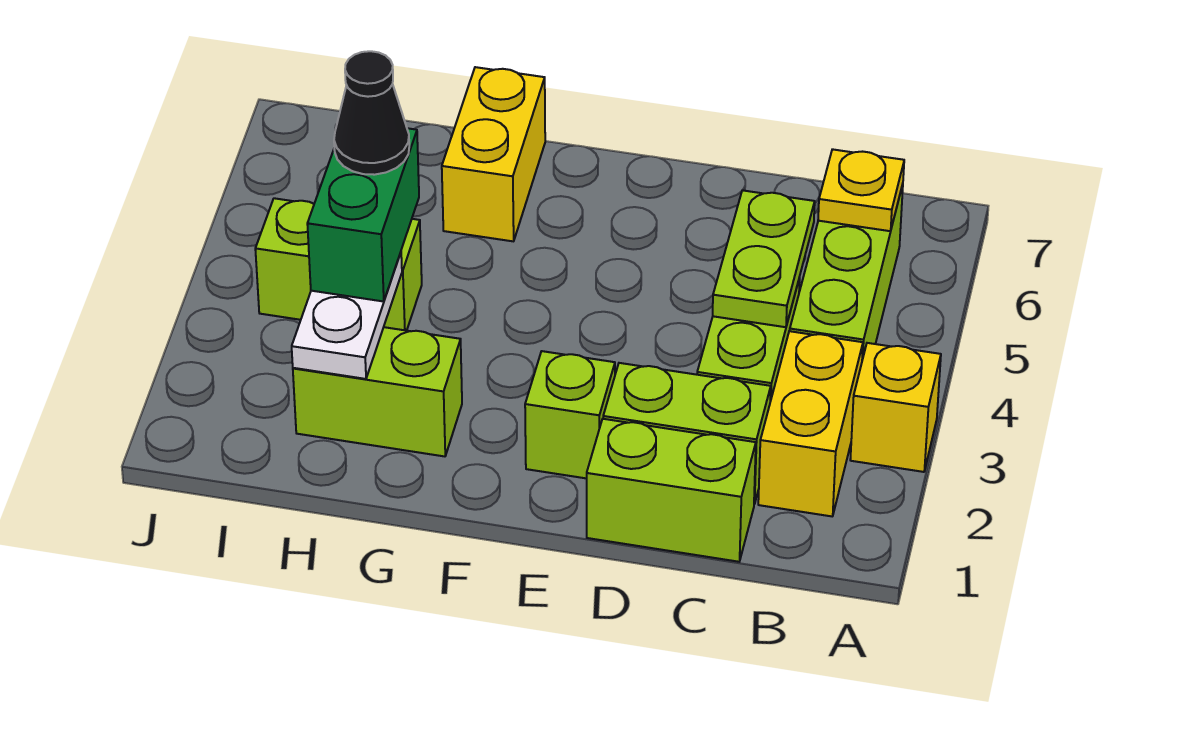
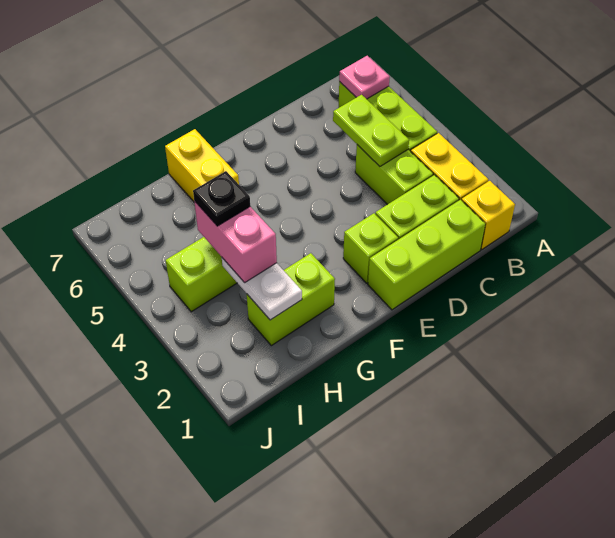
yellow 1x1 brick [850,343,941,472] -> yellow 1x1 brick moved to [461,181,515,249]
yellow 1x1 plate [818,149,904,231] -> pink 1x1 plate [339,56,390,99]
lime 1x2 brick [587,419,756,562] -> lime 1x3 brick [368,200,485,310]
green 1x2 brick [307,128,419,302] -> pink 1x2 brick [194,201,277,283]
black 1x1 cone [334,51,409,175] -> black 1x1 plate [193,171,250,226]

